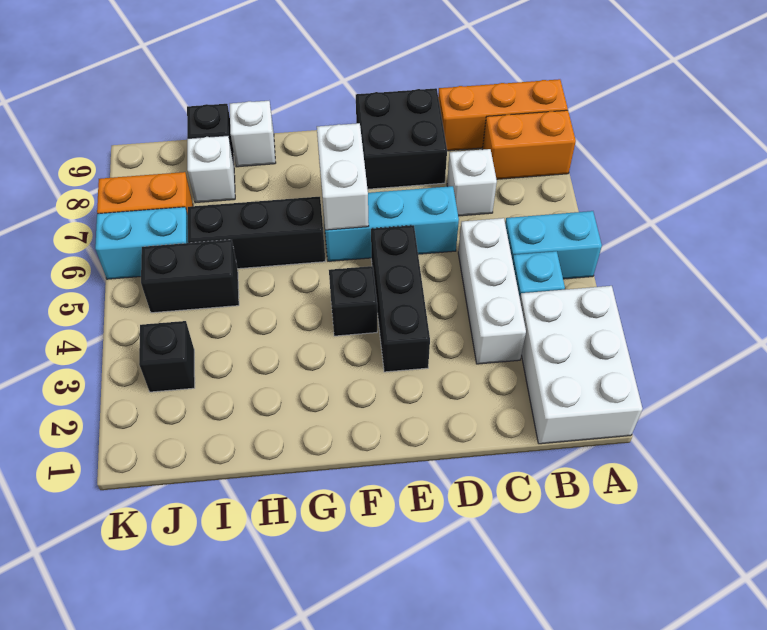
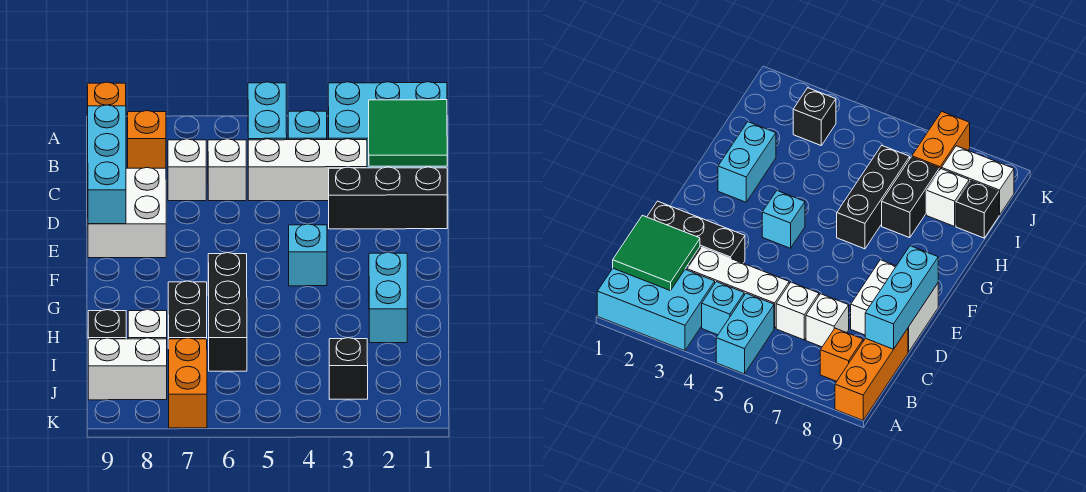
white 2x3 brick [520,286,643,444] -> cyan 2x3 brick [328,82,447,168]
orange 1x2 brick [482,110,576,179] -> orange 1x1 brick [128,111,166,168]
none -> green 2x2 tile [369,100,447,166]
cyan 1x3 brick [323,186,459,261] -> cyan 1x3 brick moved to [88,105,126,224]
black 2x2 brick [356,88,447,189] -> white 2x2 brick [88,168,166,258]
black 1x3 brick [371,225,430,372] -> black 1x3 brick moved to [329,167,447,229]
black 1x1 brick [329,266,377,336] -> cyan 1x1 brick [289,224,327,286]
white 1x2 brick [317,123,369,230] -> white 1x2 brick moved to [88,338,167,400]
white 1x1 brick [230,101,276,167] -> white 1x1 brick moved to [208,139,246,201]
black 1x2 brick [141,240,239,313] -> black 1x2 brick moved to [168,281,207,348]
cyan 1x2 brick [95,207,188,279] -> cyan 1x2 brick moved to [369,252,407,343]

